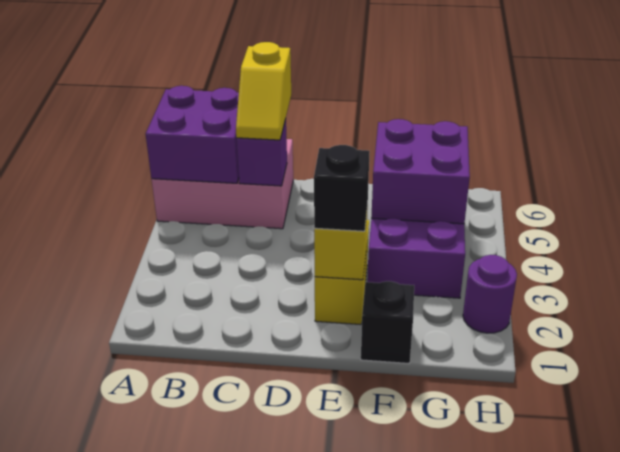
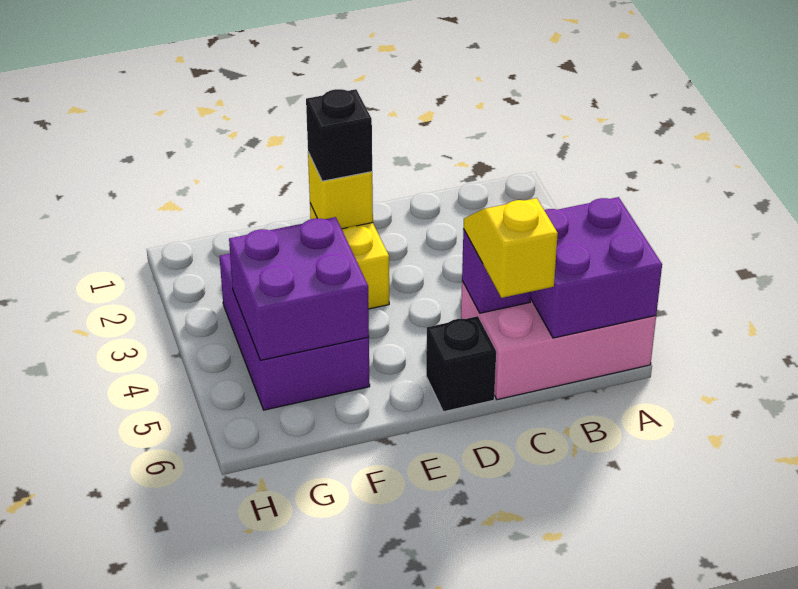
black 1x1 brick [361,281,414,363] -> black 1x1 brick moved to [426,316,496,412]
purple 1x1 round brick [463,255,517,333] -> none

